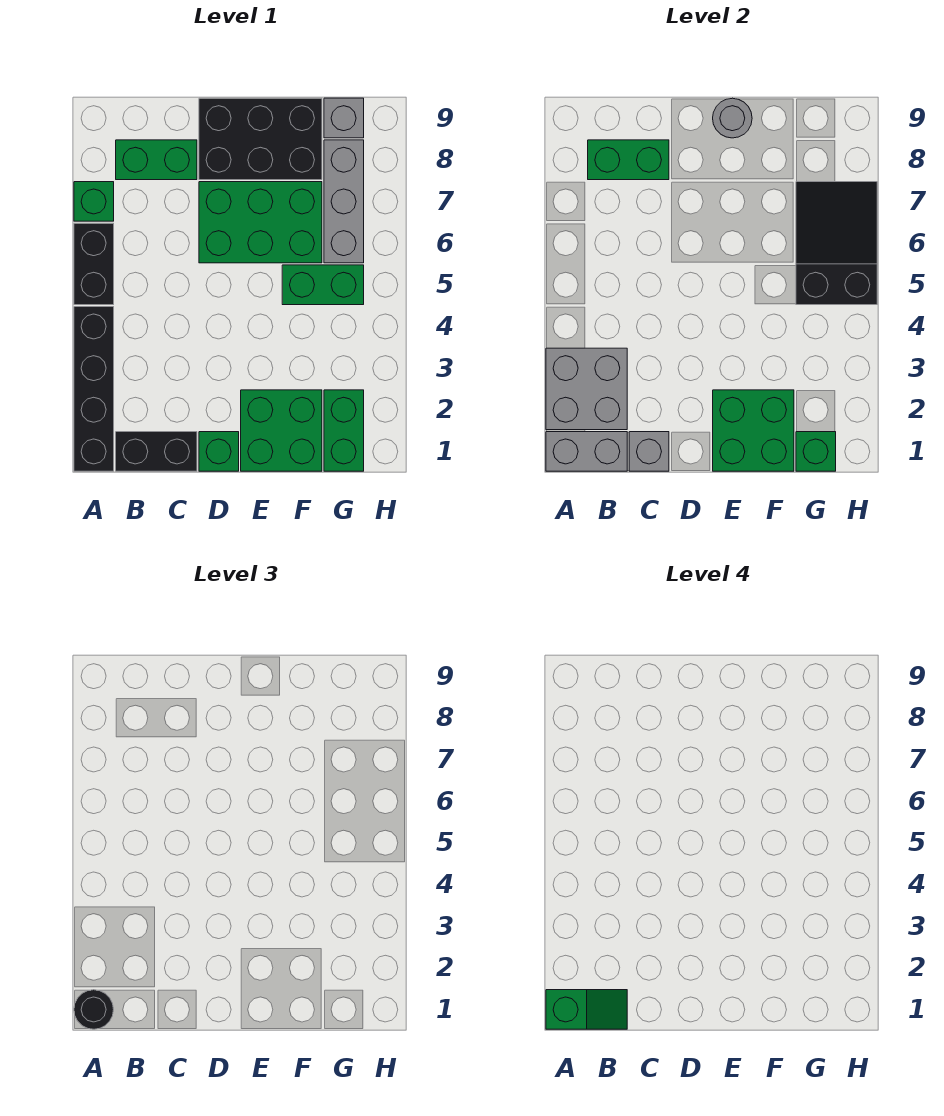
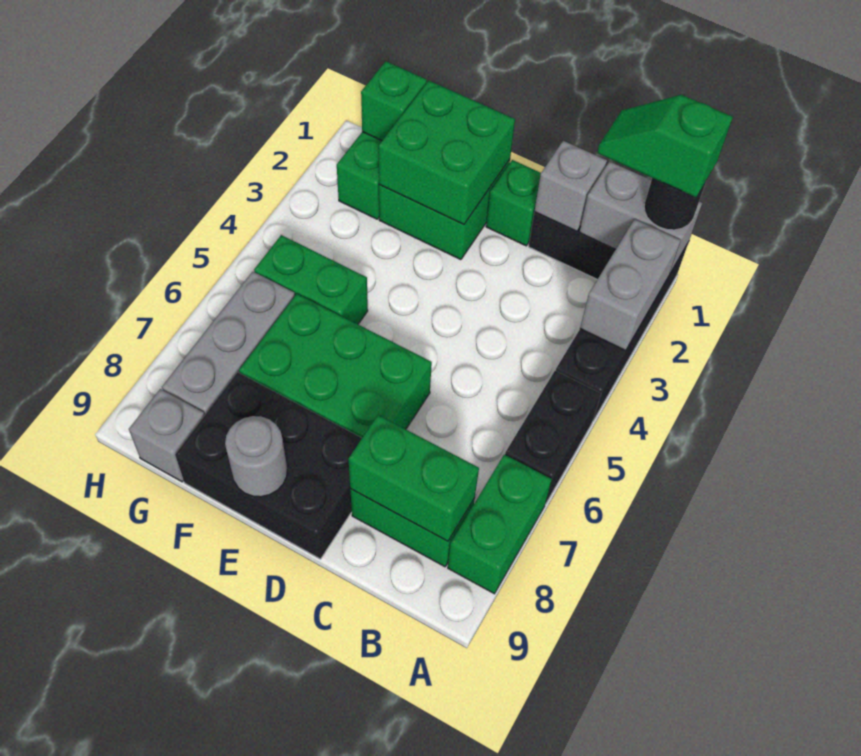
grey 2x2 brick [546,348,627,430] -> grey 1x2 brick [580,219,681,351]
green 1x1 brick [74,182,114,221] -> green 1x2 brick [448,455,552,594]
black 2x3 slope [796,182,877,305] -> none

